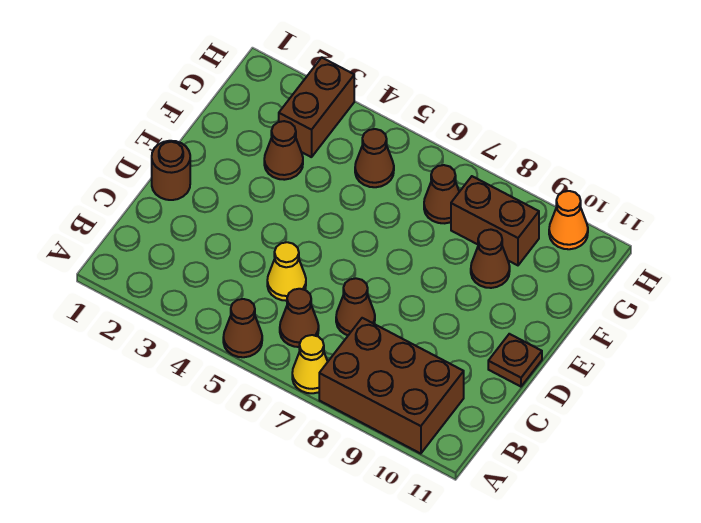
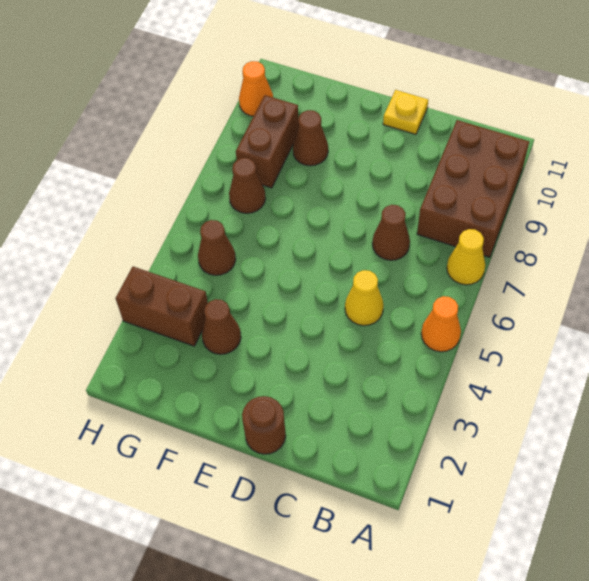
brown 1x1 cone [223,299,262,357] -> orange 1x1 cone [421,296,461,352]
brown 1x1 cone [280,289,319,347] -> none
brown 1x1 plate [488,334,542,387] -> yellow 1x1 plate [383,90,428,134]

